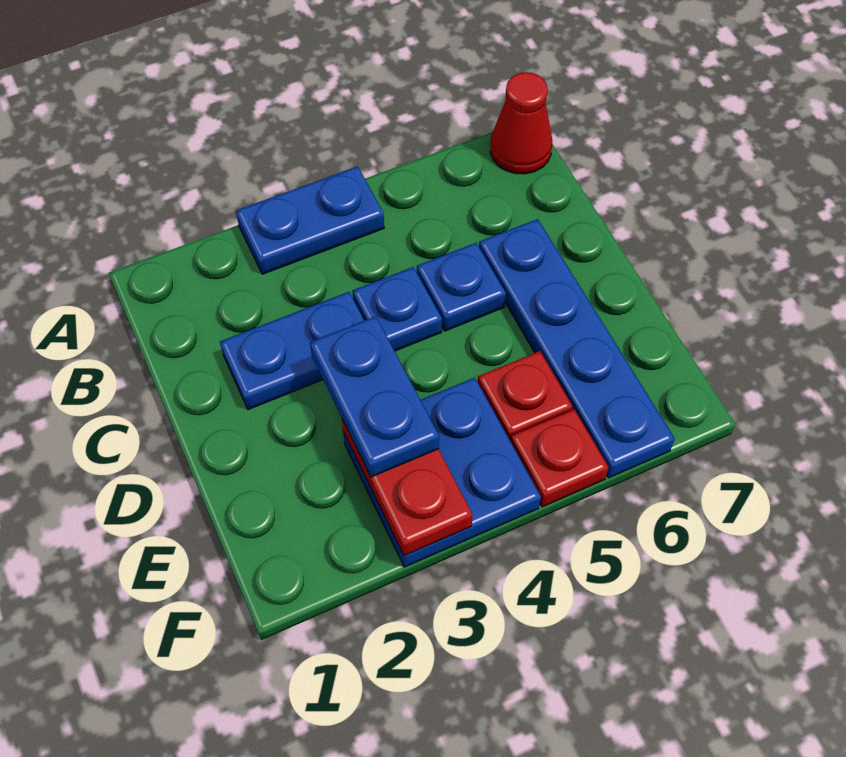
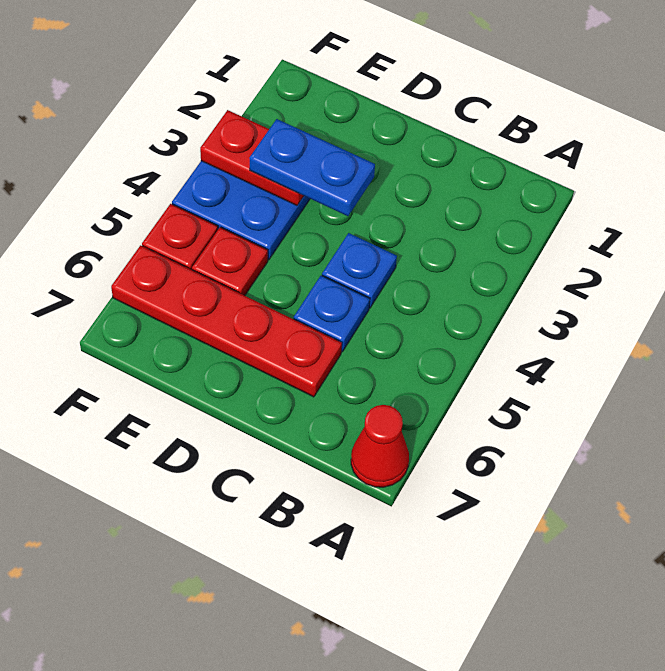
blue 1x2 plate [236,166,384,274] -> none
blue 1x2 plate [220,292,364,410] -> none
blue 1x4 plate [479,219,675,478] -> red 1x4 plate [111,245,342,397]

